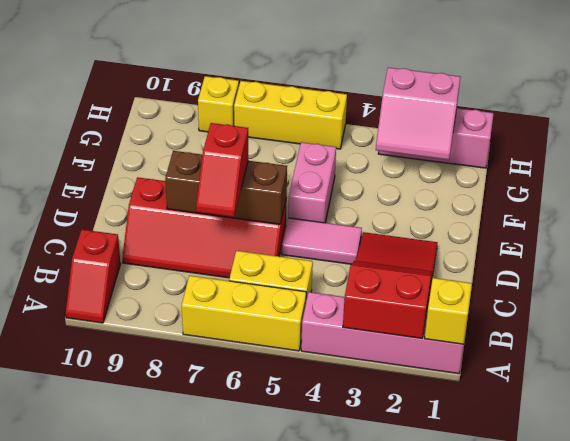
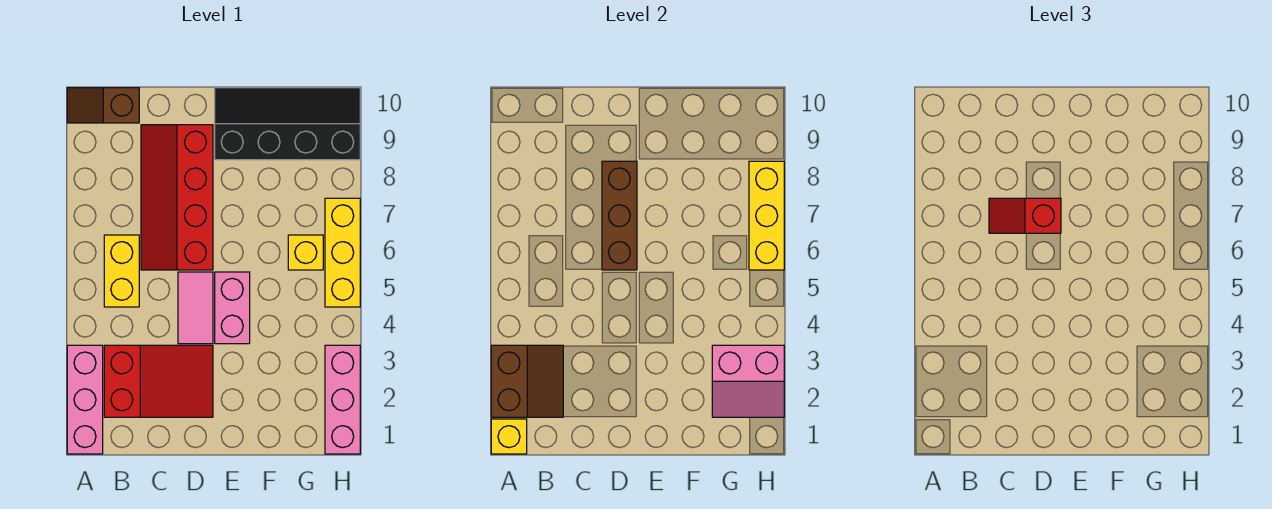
pink 1x4 brick [301,292,464,374] -> pink 1x3 brick [67,345,103,454]
red 2x2 slope [343,261,432,338] -> brown 2x2 slope [491,345,563,417]
yellow 1x3 brick [182,276,306,351] -> yellow 1x3 brick moved to [749,161,784,270]
red 1x2 slope [66,230,121,323] -> brown 1x2 slope [67,88,139,123]
pink 1x2 brick [288,142,336,223] -> pink 1x2 brick turned to [215,272,250,344]
none -> black 2x4 slope [215,88,360,160]
pink 2x2 slope [376,67,460,160] -> pink 2x2 slope turned to [712,345,784,417]
yellow 1x1 brick [198,76,239,132] -> yellow 1x1 brick moved to [288,235,323,270]

